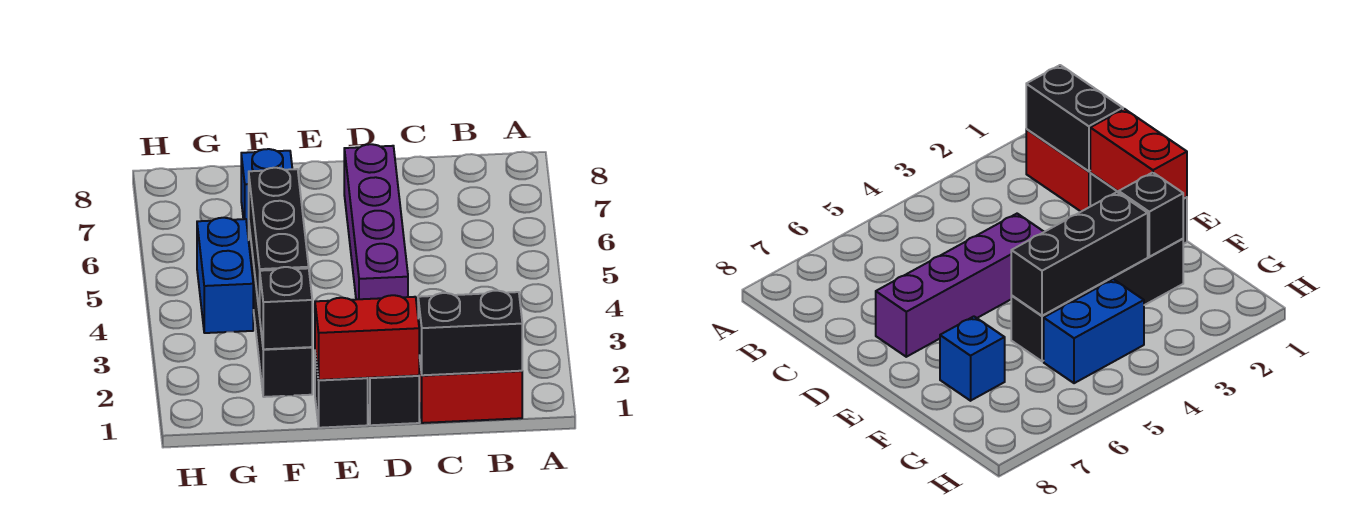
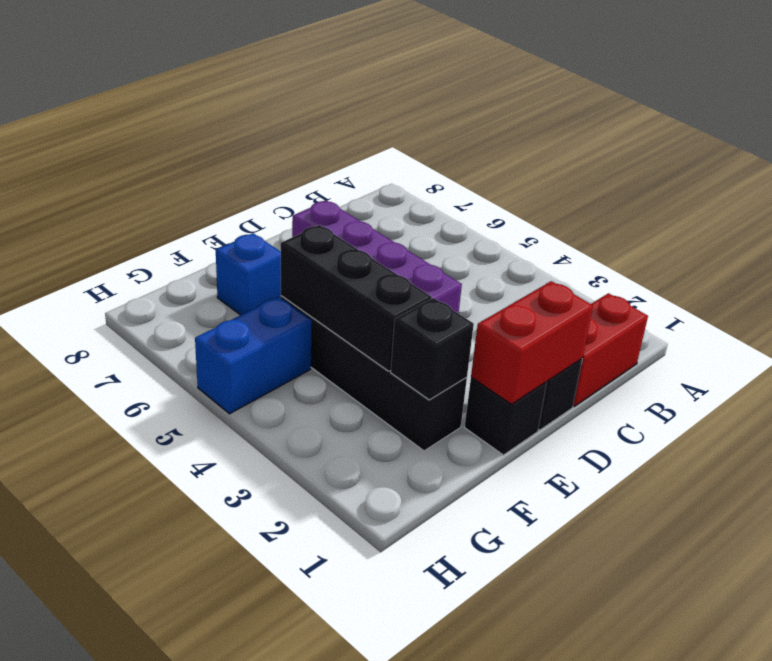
black 1x2 brick [418,291,522,375] -> none
blue 1x2 brick [197,218,253,333] -> blue 1x2 brick turned to [195,297,312,414]

